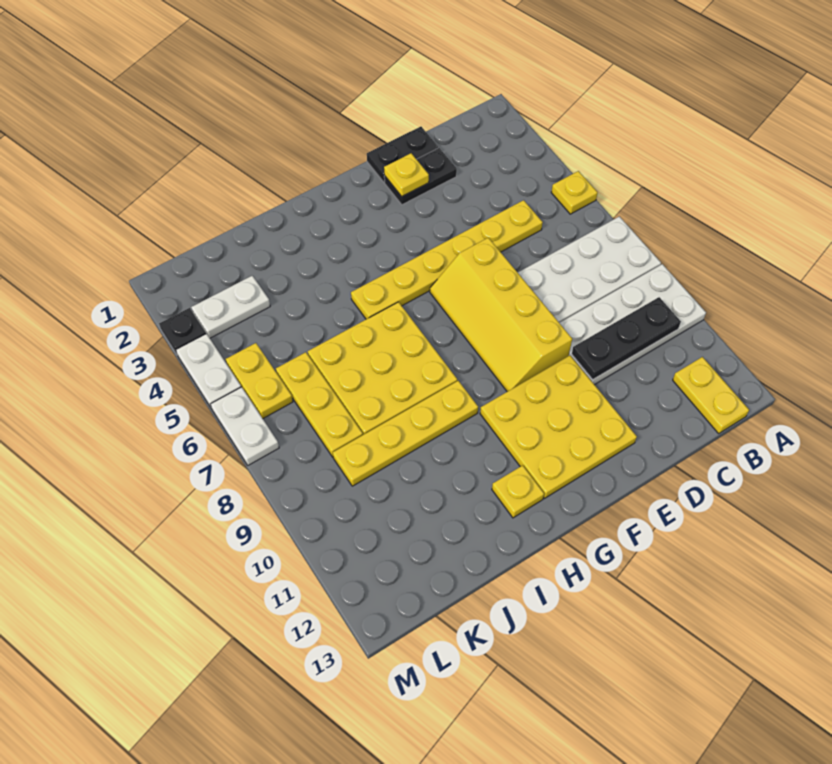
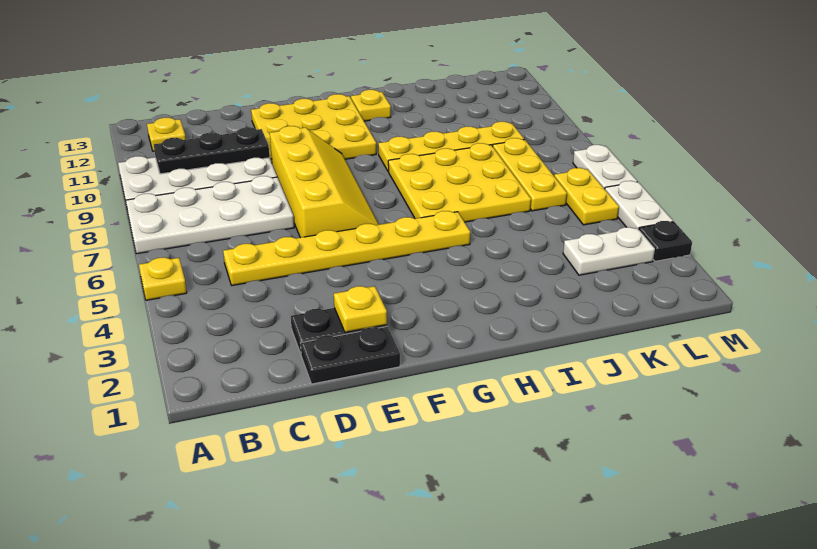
yellow 1x2 plate [673,357,749,434] -> yellow 1x1 plate [147,118,186,151]

